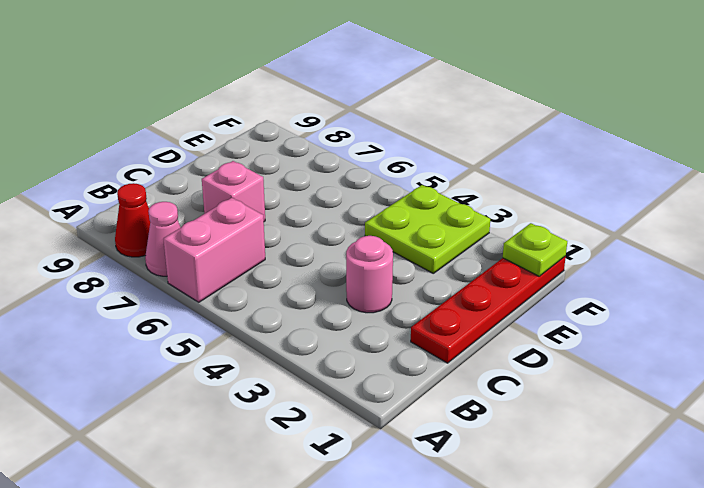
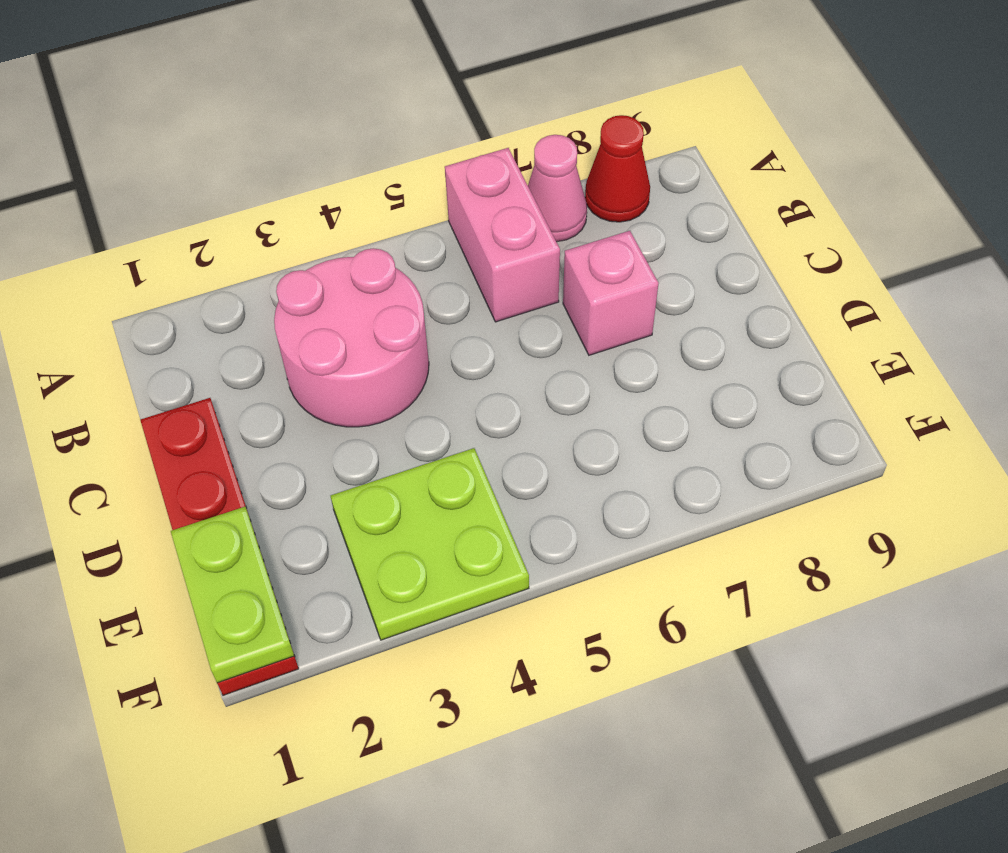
pink 1x1 round brick [346,236,393,313] -> pink 2x2 round brick [274,248,429,427]
lime 1x1 plate [503,223,567,276] -> lime 1x2 plate [171,507,294,683]

